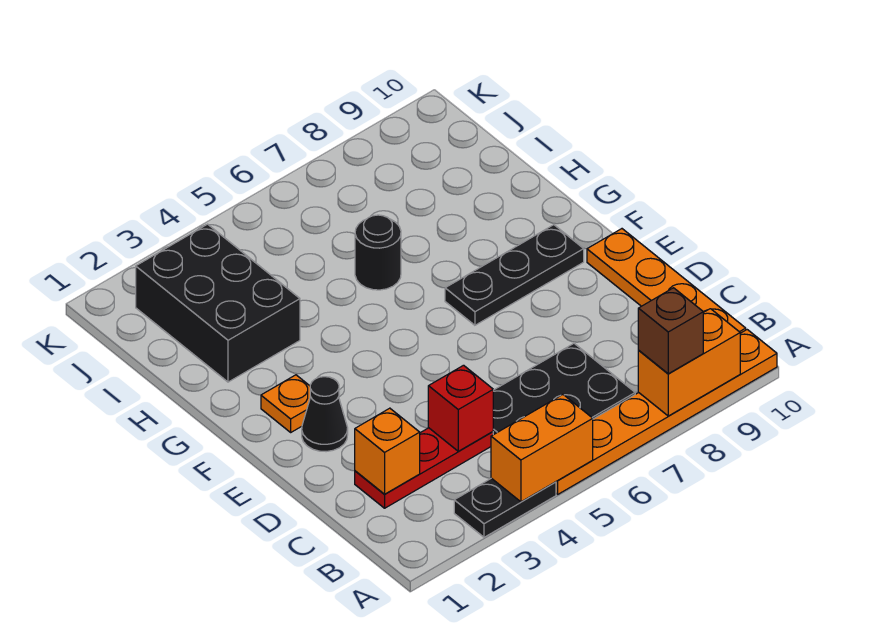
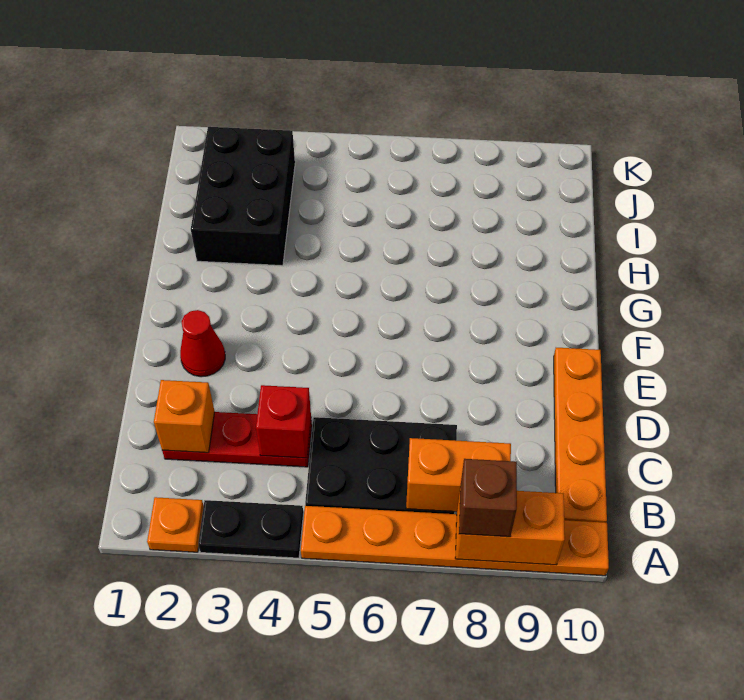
orange 1x2 brick [491,395,593,502] -> orange 1x2 brick moved to [406,438,511,512]
black 1x1 cone [302,377,348,452] -> red 1x1 cone [180,310,225,377]
orange 1x1 plate [261,375,311,432] -> orange 1x1 plate moved to [147,497,204,552]
black 1x3 plate [445,225,584,325] -> none
black 1x1 round brick [355,215,401,290] -> none

